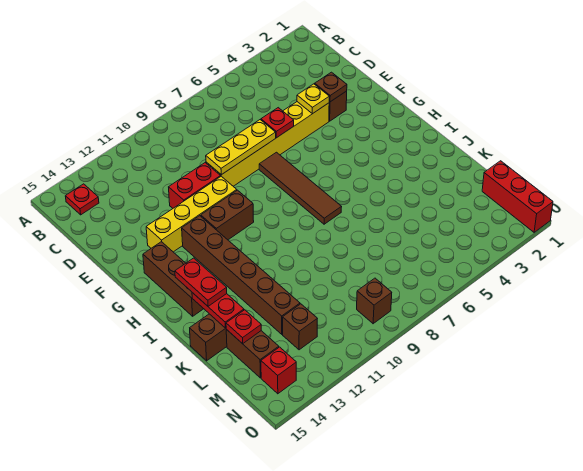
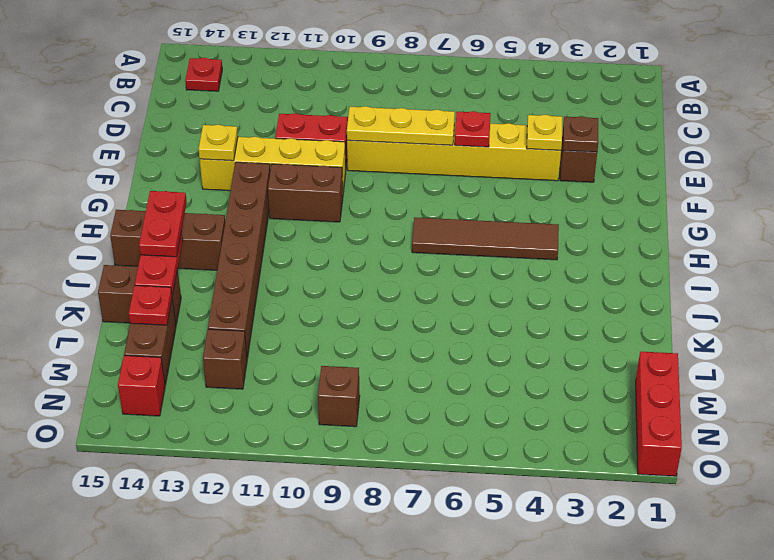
brown 1x4 tile [259,152,341,224] -> brown 1x4 tile turned to [412,217,559,260]
none -> yellow 1x1 plate [199,124,238,161]
brown 1x3 brick [143,242,203,316] -> brown 1x3 brick turned to [110,210,225,270]

